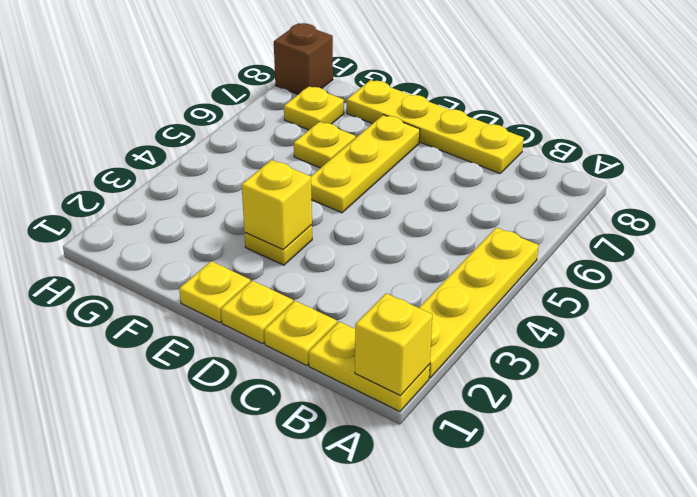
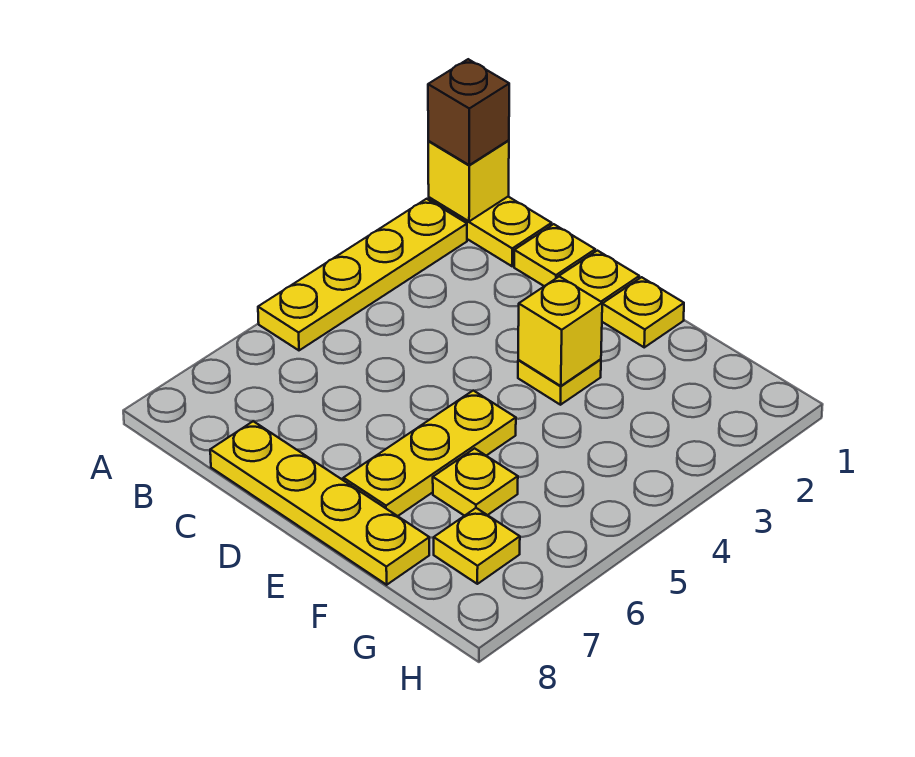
brown 1x1 brick [274,23,333,94] -> brown 1x1 brick moved to [428,59,509,165]

